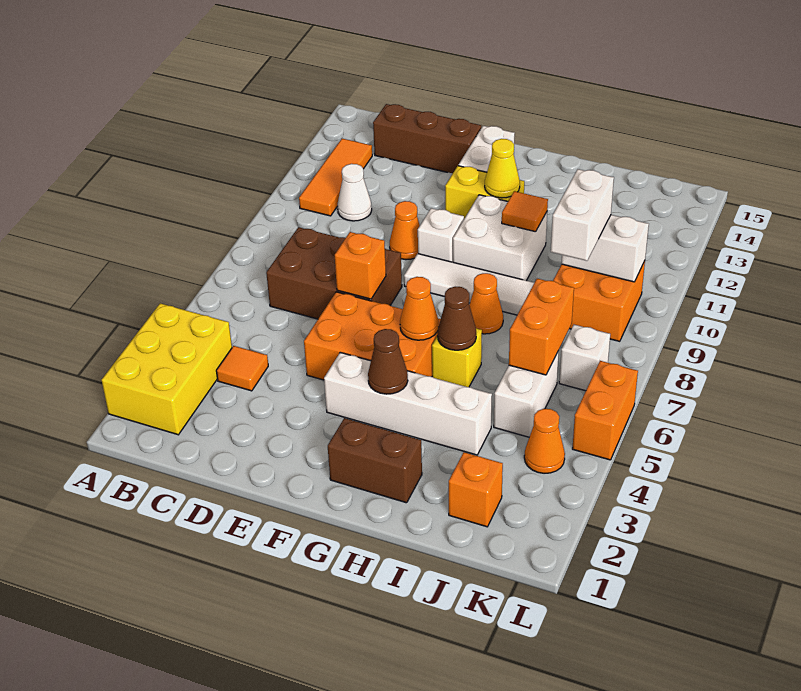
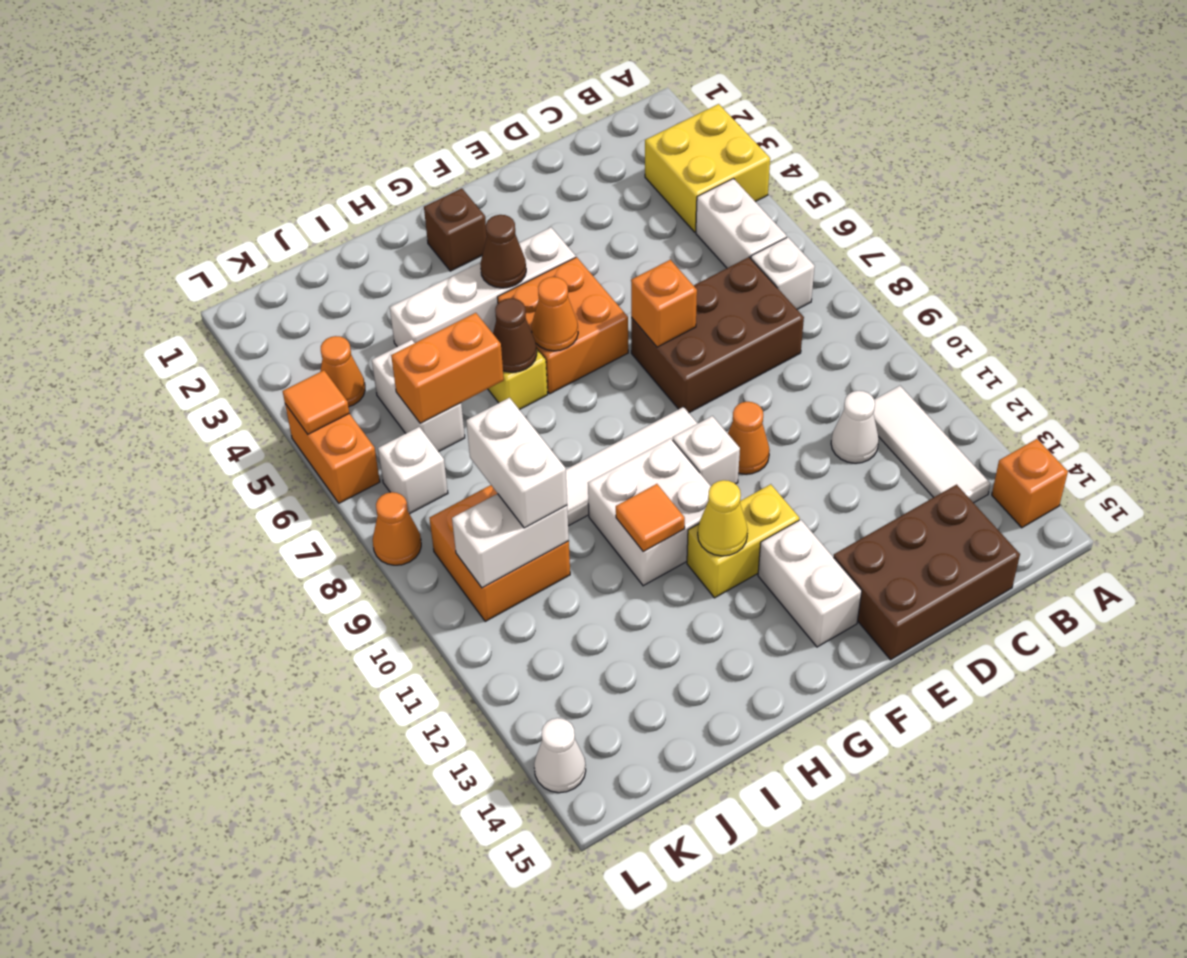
yellow 2x3 brick [102,303,232,435] -> yellow 2x2 brick [645,104,770,232]
none -> white 1x2 brick [696,179,787,268]
none -> white 1x1 brick [751,237,815,309]
orange 1x3 tile [299,139,372,216] -> white 1x3 tile [873,386,990,503]
orange 1x1 tile [216,346,268,391] -> orange 1x1 tile moved to [283,370,349,434]
brown 1x3 brick [373,104,481,174] -> brown 2x3 brick [834,485,1020,660]
orange 2x3 brick [304,292,441,380] -> orange 2x2 brick [497,257,628,394]
brown 1x2 brick [328,418,422,503] -> brown 1x1 brick [424,188,487,271]
orange 1x1 cone [469,273,503,334] -> orange 1x1 cone moved to [373,492,421,565]
orange 1x1 brick [449,452,503,527] -> orange 1x1 brick moved to [992,439,1068,528]
orange 1x2 brick [509,279,574,375] -> orange 1x2 brick turned to [391,313,504,423]
none -> white 1x1 cone [534,718,586,793]

